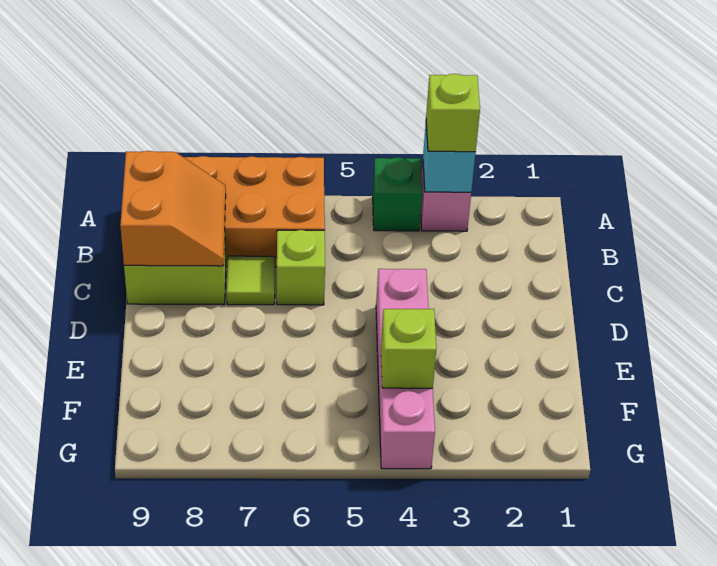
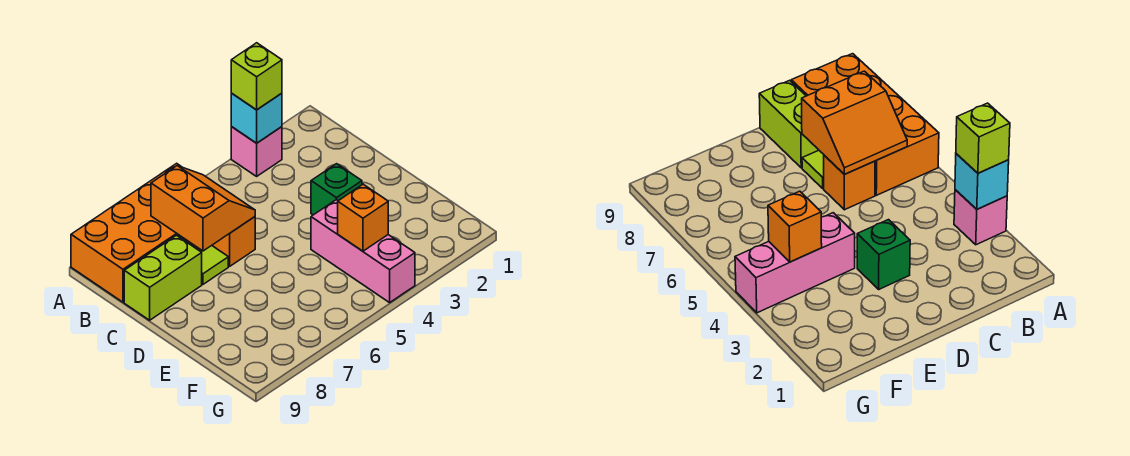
green 1x1 brick [373,157,422,231] -> green 1x1 brick moved to [311,164,362,215]
orange 2x2 slope [120,151,226,266] -> orange 2x2 slope moved to [151,166,255,251]
lime 1x1 brick [277,230,325,305] -> orange 1x1 brick [212,217,255,266]
pink 1x4 brick [376,269,435,469] -> pink 1x3 brick [311,199,415,303]
lime 1x1 brick [381,309,436,388] -> orange 1x1 brick [338,184,388,251]

